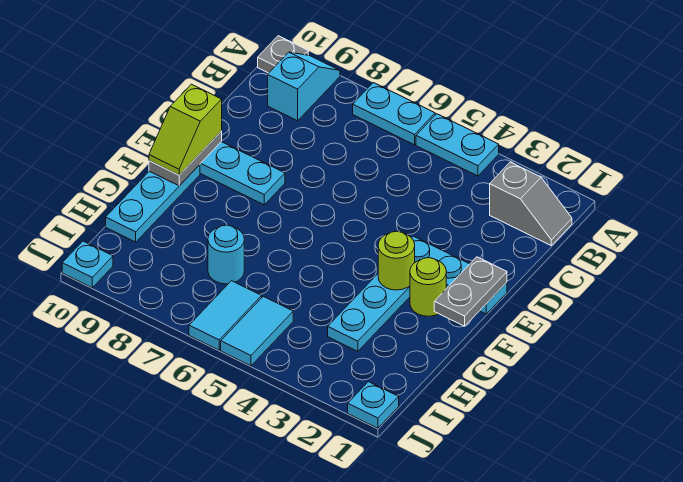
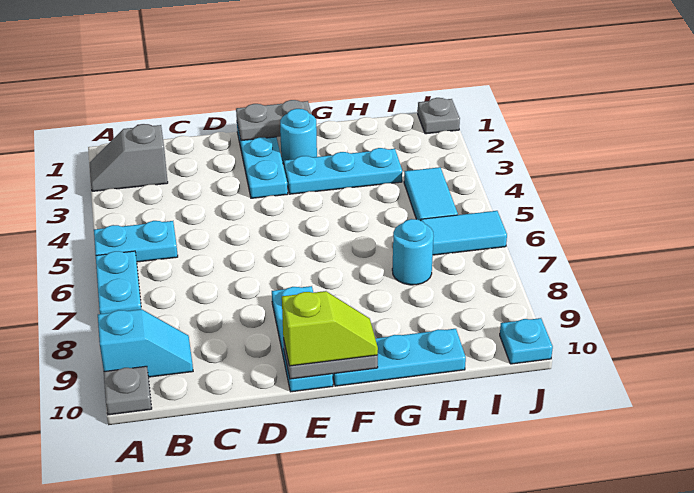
cyan 1x2 plate [416,114,499,176] -> cyan 1x2 plate turned to [94,221,178,262]
cyan 1x2 slope [268,52,340,121] -> cyan 1x2 slope turned to [98,309,193,377]
grey 1x2 slope [490,162,572,245] -> grey 1x2 slope turned to [90,124,168,191]
lime 1x1 round brick [410,258,446,316] -> cyan 1x1 round brick [280,109,317,164]
lime 1x1 round brick [378,231,415,290] -> none
cyan 1x2 tile [221,296,293,366] -> cyan 1x2 tile turned to [404,167,458,220]
cyan 1x1 plate [348,382,399,428] -> grey 1x1 plate [418,98,460,134]

